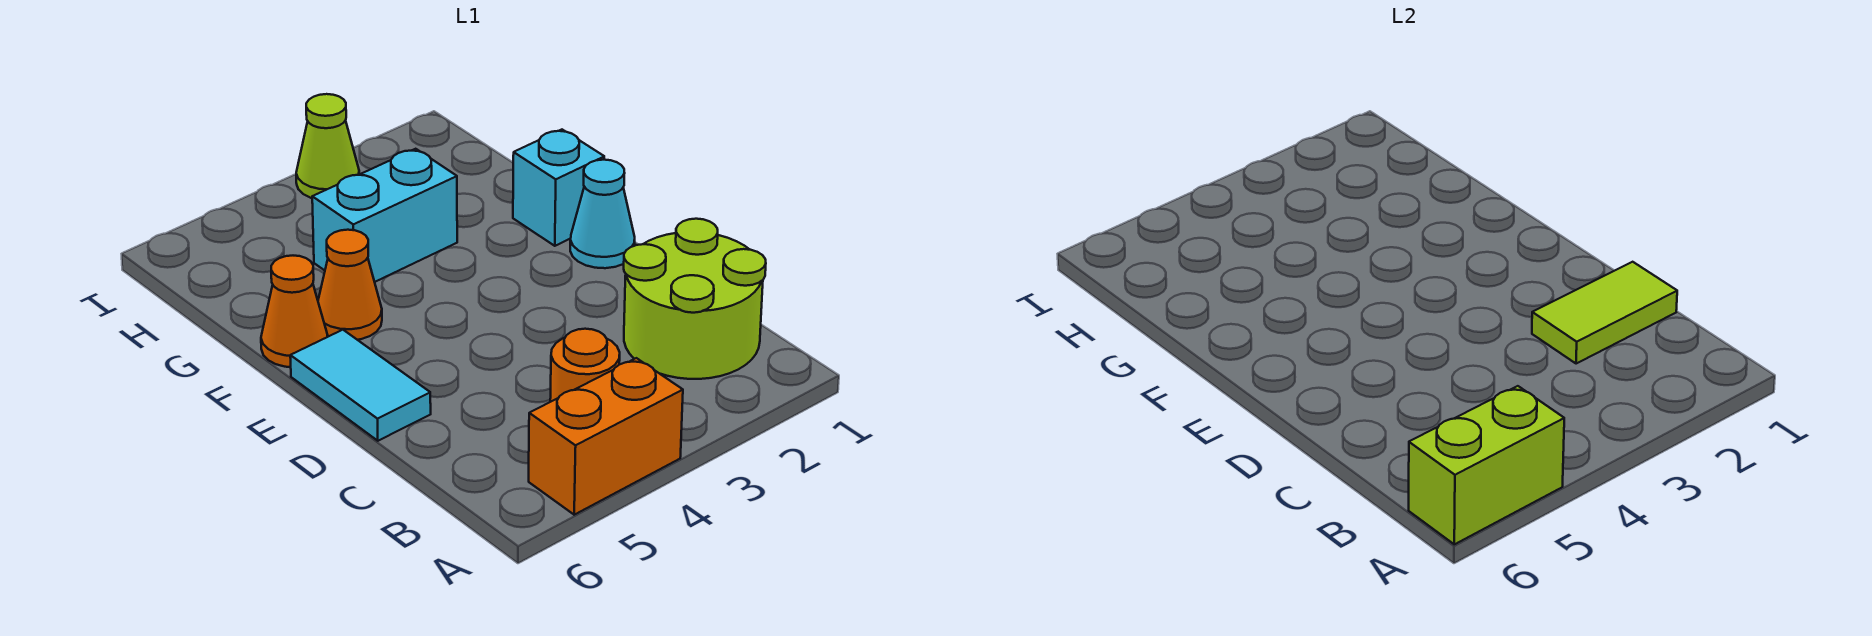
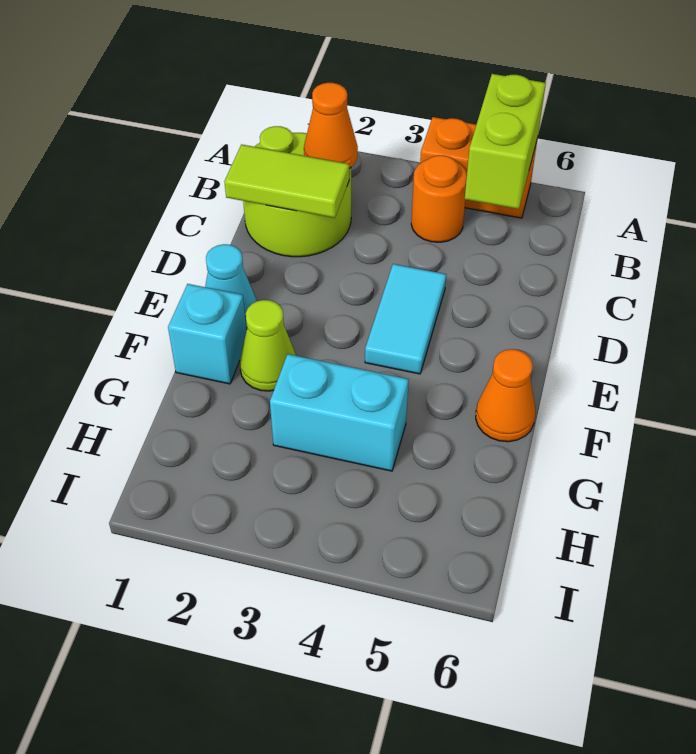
lime 1x2 brick [1409,386,1564,544] -> lime 1x2 brick turned to [465,74,546,209]
cyan 1x2 tile [290,330,431,441] -> cyan 1x2 tile moved to [365,264,446,374]
orange 1x1 cone [318,230,382,340] -> orange 1x1 cone moved to [304,83,358,169]
lime 1x1 cone [296,94,359,198] -> lime 1x1 cone moved to [240,300,296,391]

